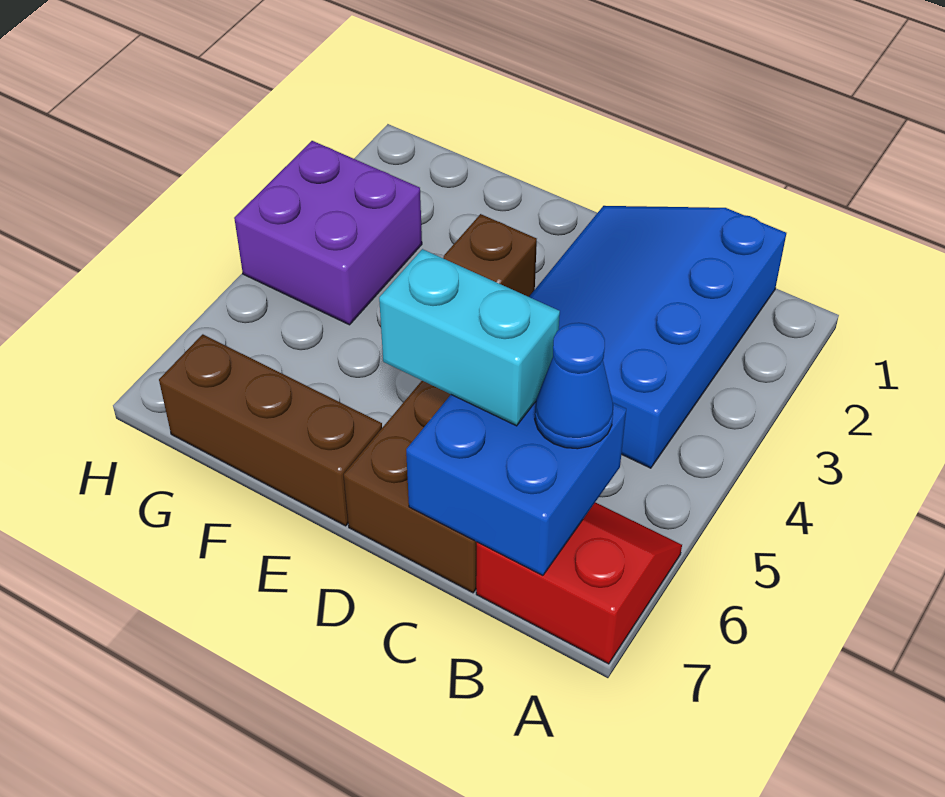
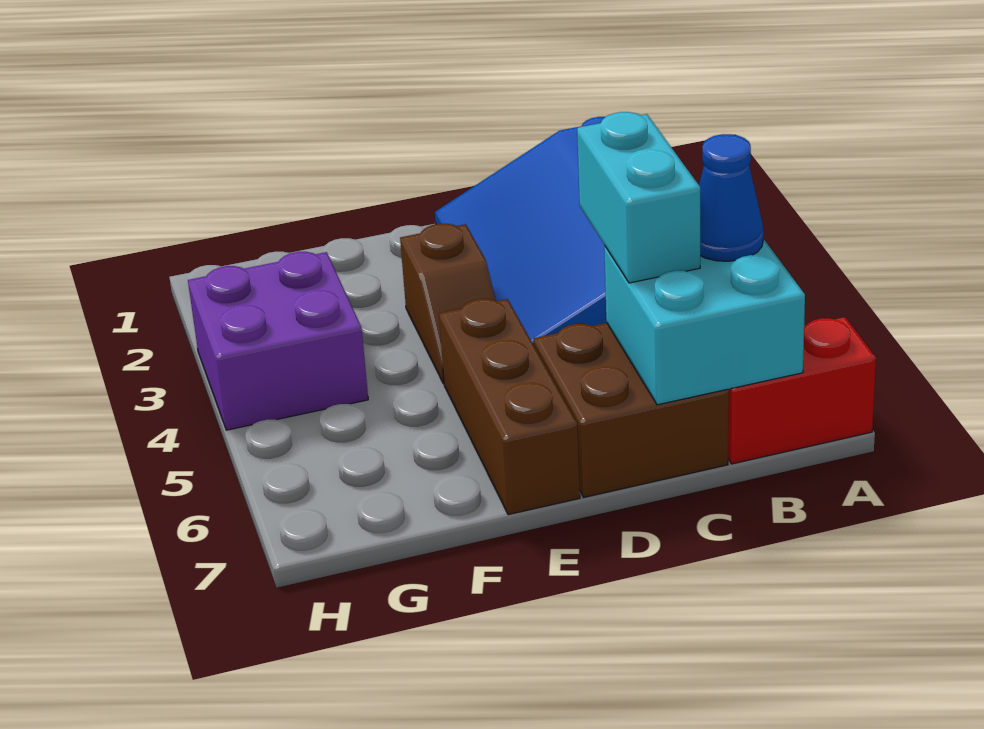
blue 2x2 brick [406,395,626,575] -> cyan 2x2 brick [604,239,805,405]
cyan 1x2 brick [379,249,560,426] -> cyan 1x2 brick turned to [577,112,700,283]
brown 1x3 brick [159,334,382,526] -> brown 1x3 brick turned to [439,299,580,515]

